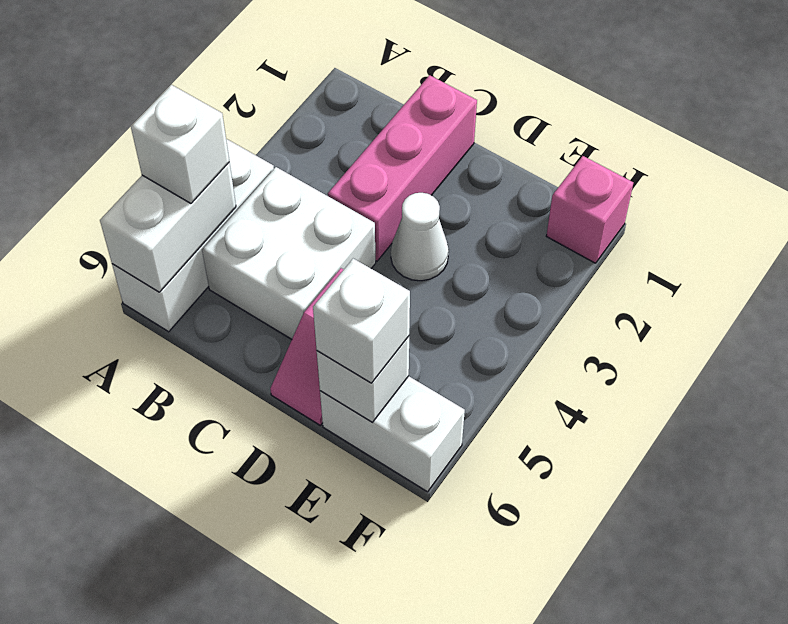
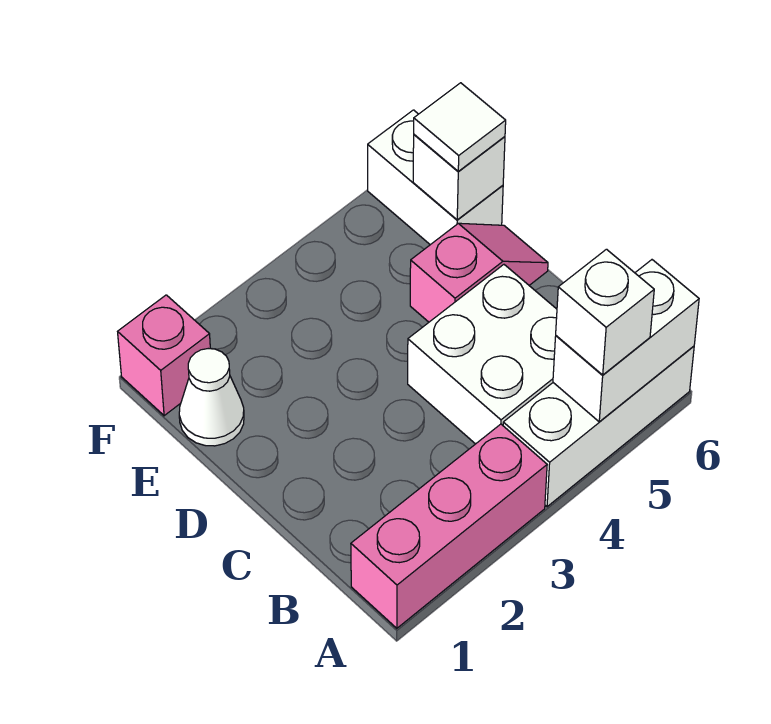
pink 1x3 brick [328,75,477,261] -> pink 1x3 brick moved to [351,424,547,628]
white 1x1 cone [391,193,449,281] -> white 1x1 cone moved to [179,348,244,446]
white 1x1 brick [313,259,410,383] -> white 1x1 tile [414,83,506,172]

